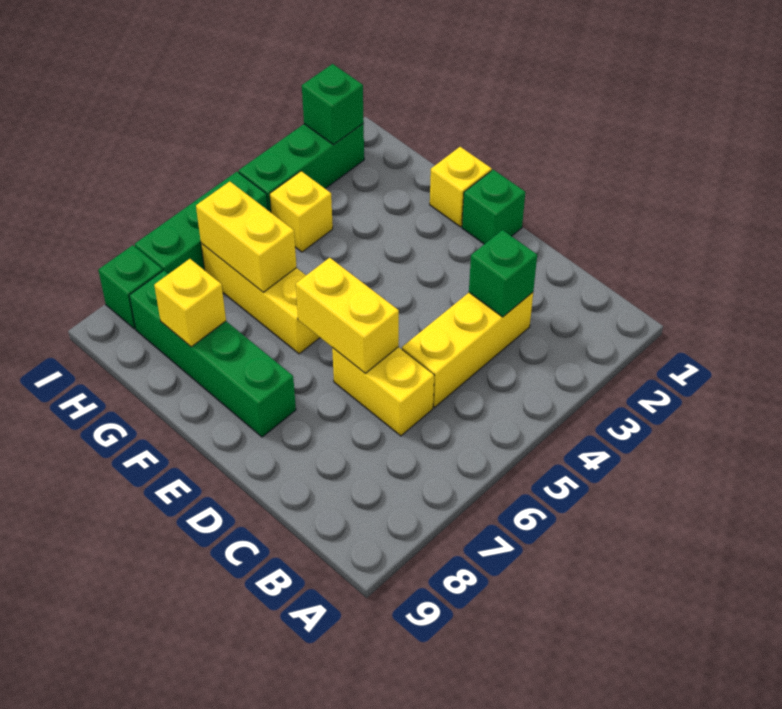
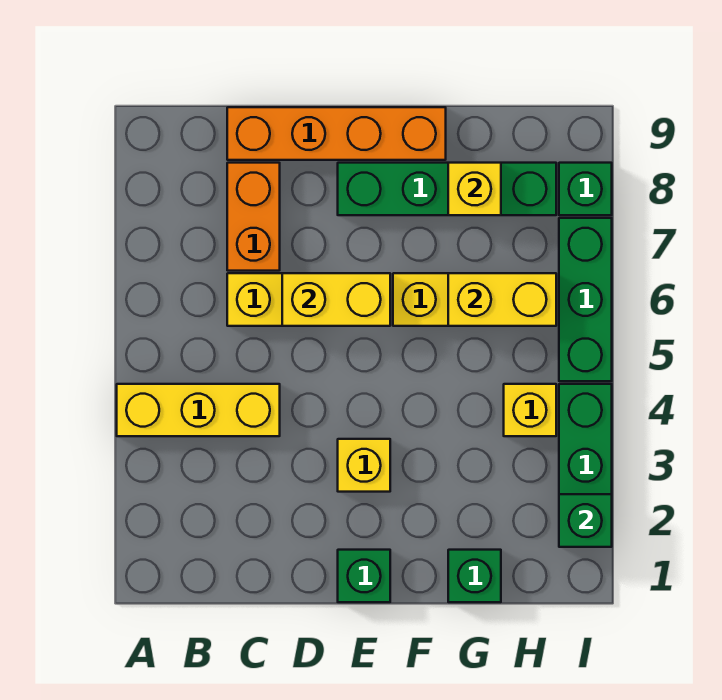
yellow 1x3 brick [402,292,533,407] -> yellow 1x3 brick turned to [117,384,280,436]
green 1x1 brick [469,230,537,317] -> green 1x1 brick moved to [448,550,501,602]
none -> orange 1x2 brick [227,163,280,271]
none -> orange 1x4 brick [227,107,446,160]
yellow 1x1 brick [430,147,492,227] -> yellow 1x1 brick moved to [338,439,390,492]

